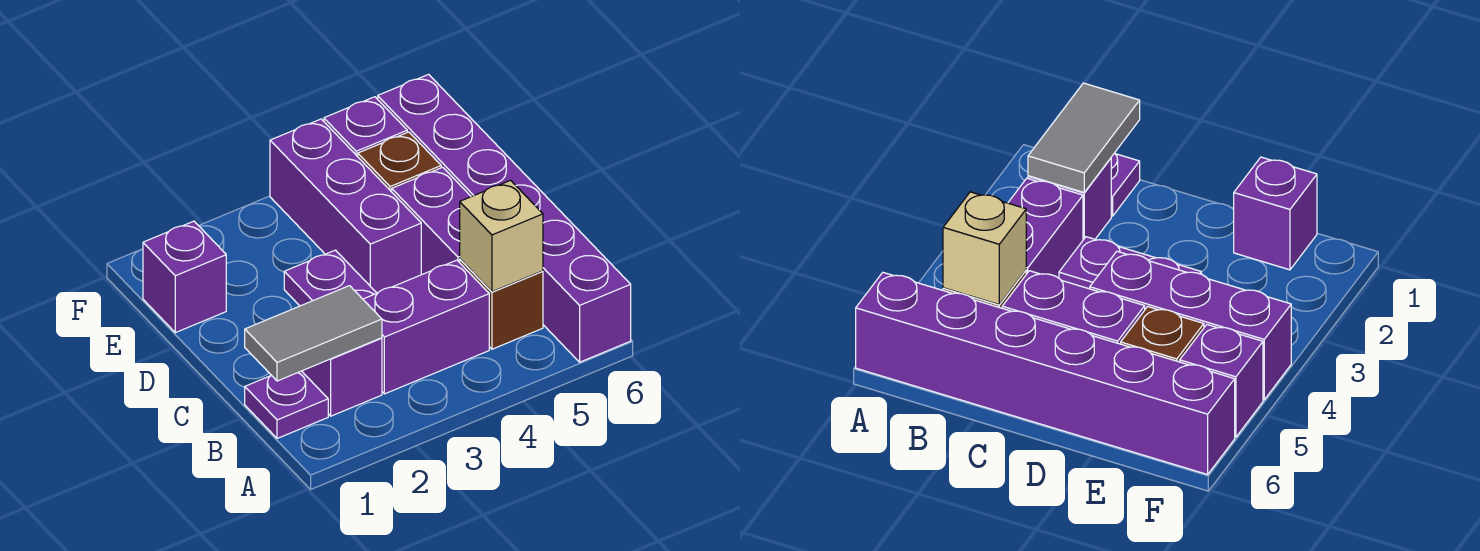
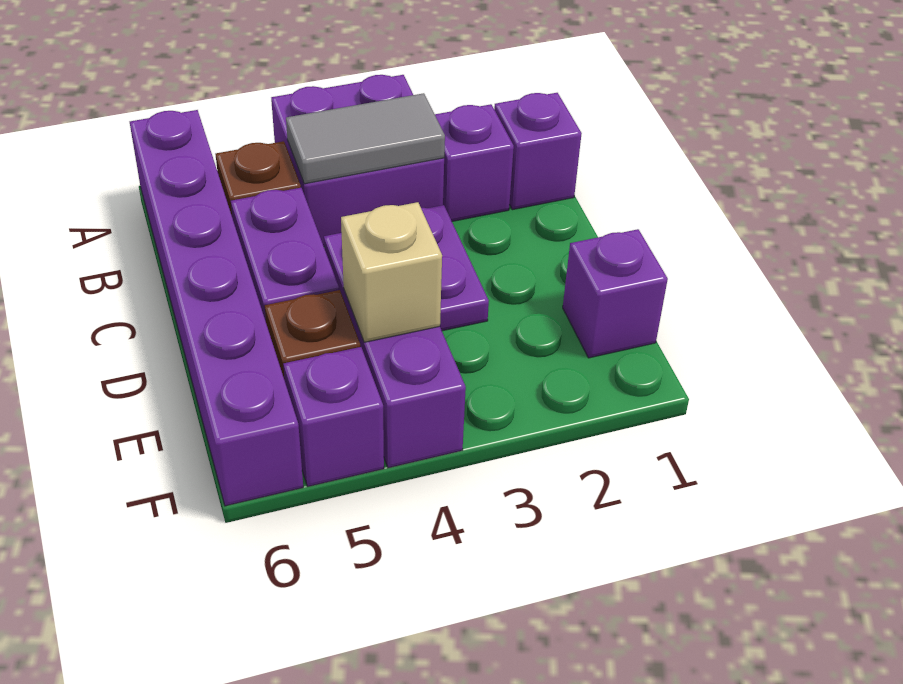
purple 1x1 plate [245,371,328,438] -> purple 1x1 brick [494,93,582,210]
grey 1x2 tile [245,286,382,381] -> grey 1x2 tile moved to [286,93,445,184]
purple 1x2 brick [363,260,489,394] -> purple 2x2 brick [271,75,444,246]
tan 1x1 brick [460,180,543,292] -> tan 1x1 brick moved to [341,202,442,342]

